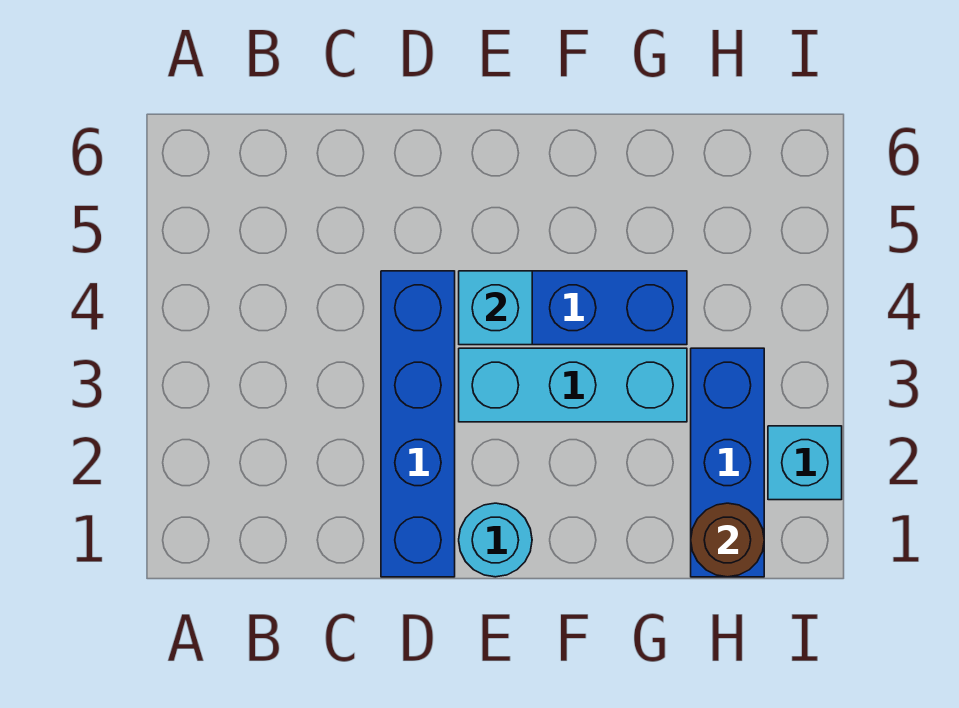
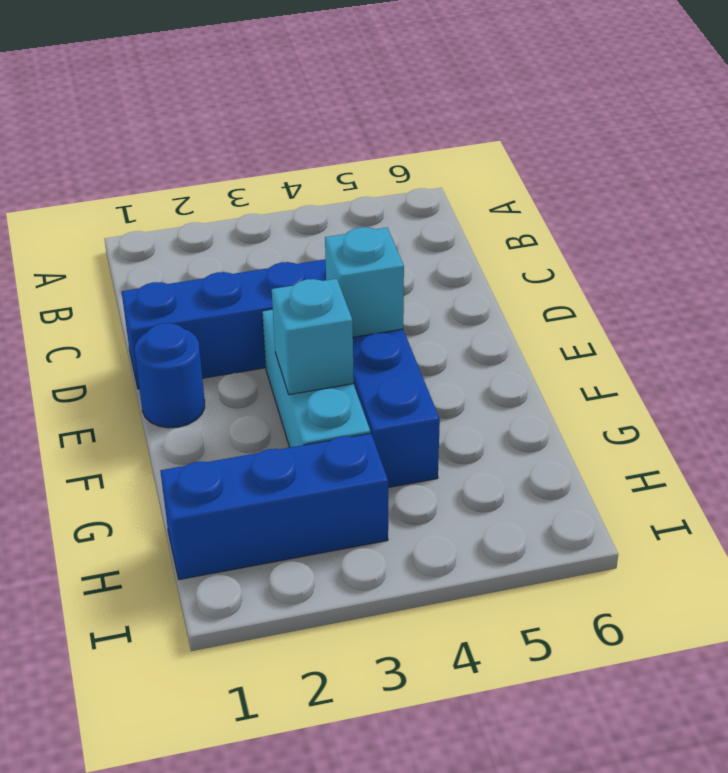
cyan 1x1 round brick [459,503,532,577] -> blue 1x1 round brick [135,323,205,428]
brown 1x1 round brick [691,503,764,577] -> none
cyan 1x1 brick [768,426,842,500] -> cyan 1x1 brick moved to [272,279,354,395]

